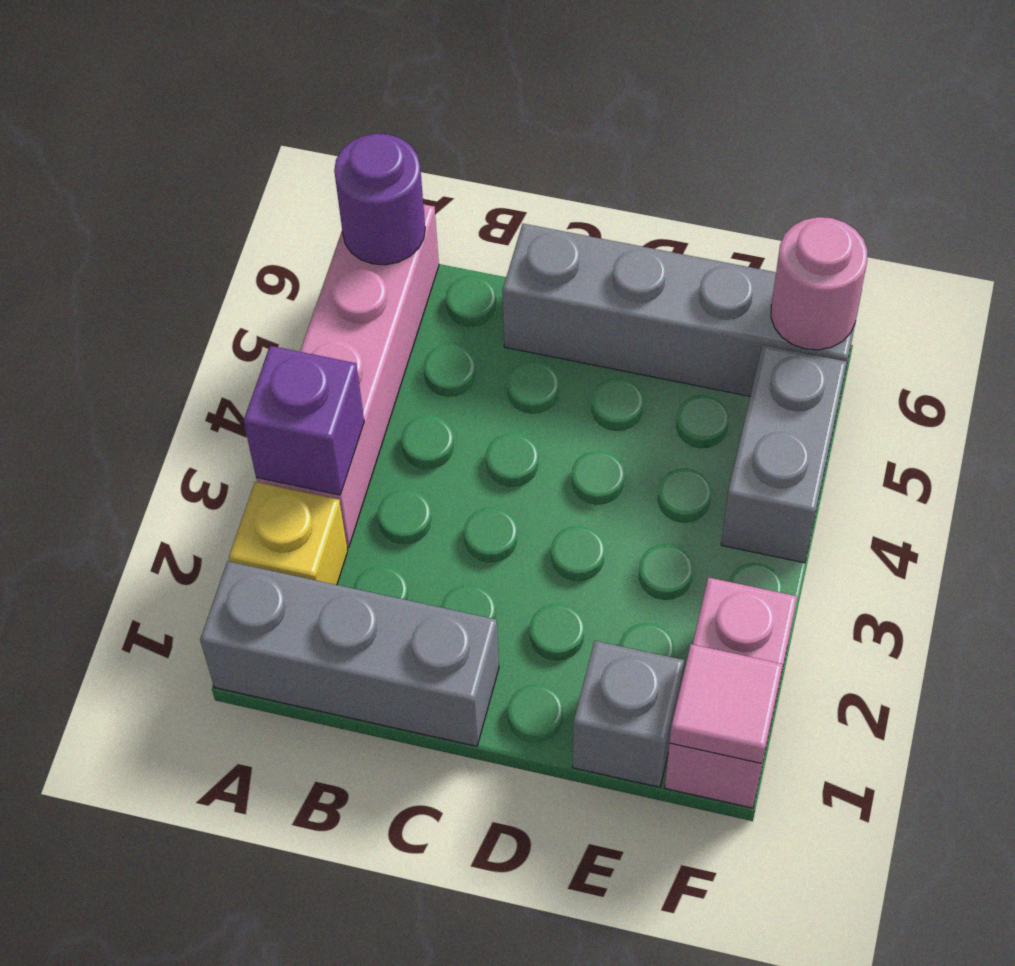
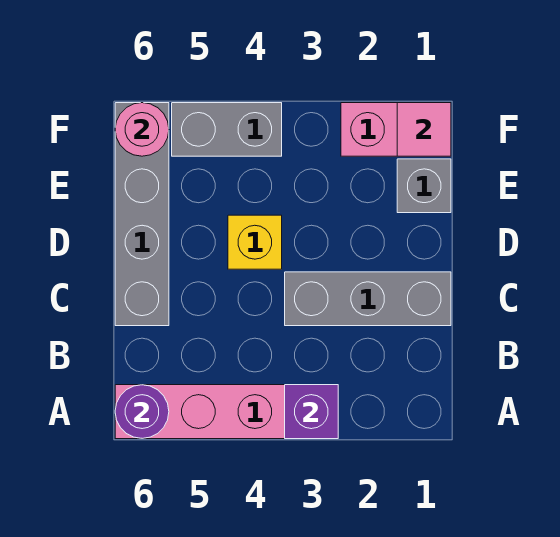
grey 1x3 brick [200,561,499,746] -> grey 1x3 brick turned to [285,272,451,326]
yellow 1x1 brick [229,482,348,585] -> yellow 1x1 brick moved to [228,215,282,269]

